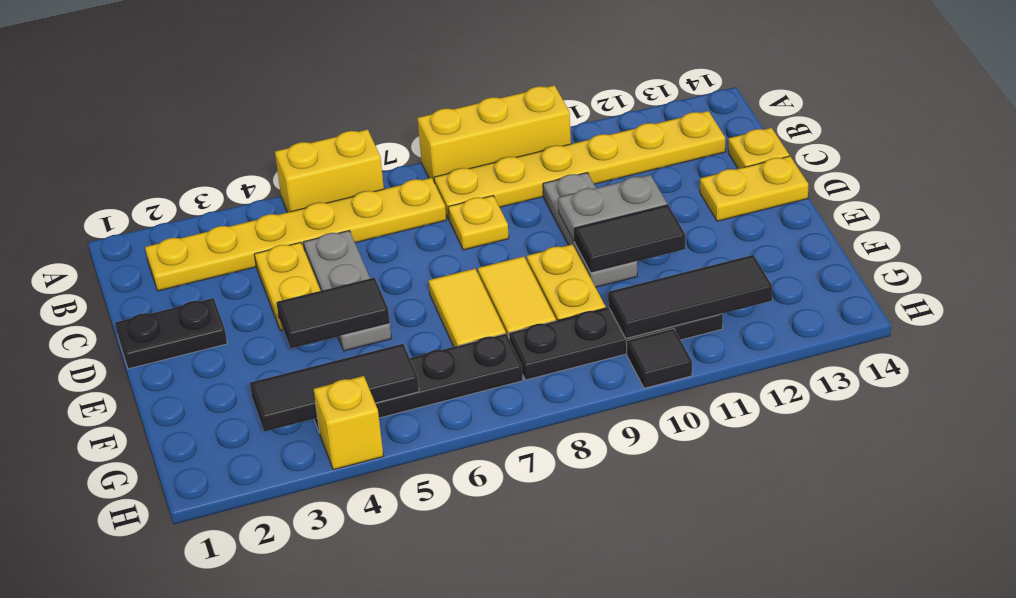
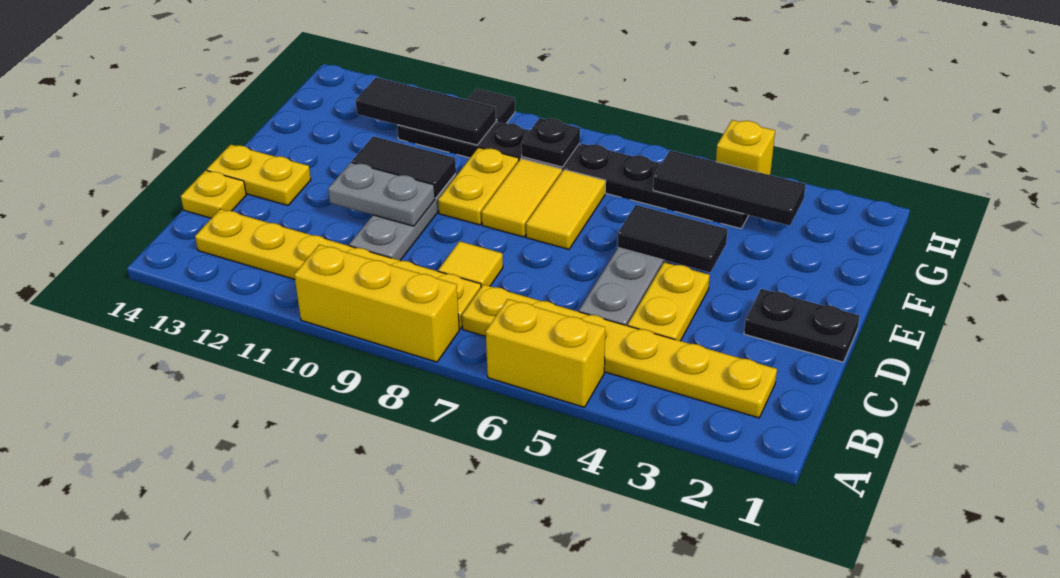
yellow 1x1 plate [448,196,509,250] -> yellow 1x1 tile [438,241,503,287]
none -> black 1x1 plate [521,118,580,167]

